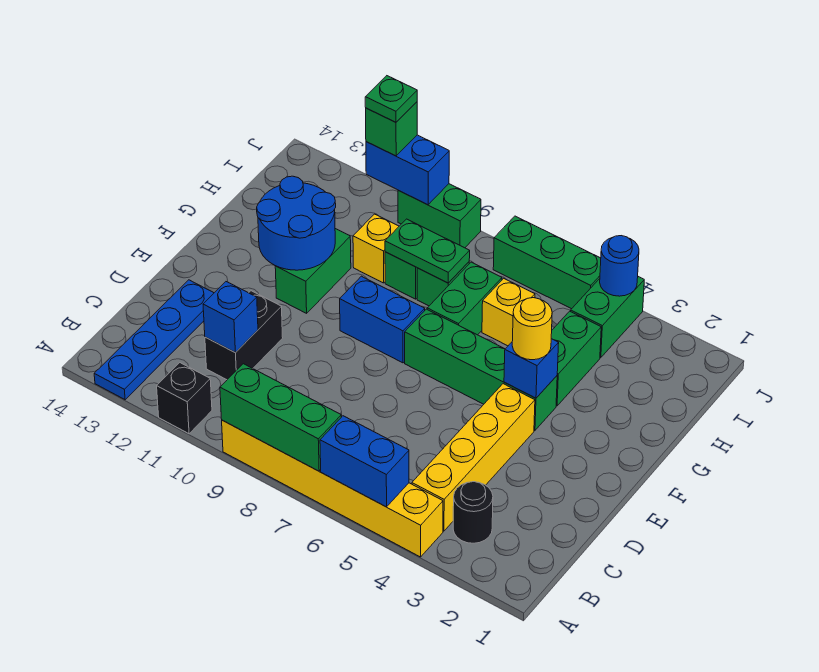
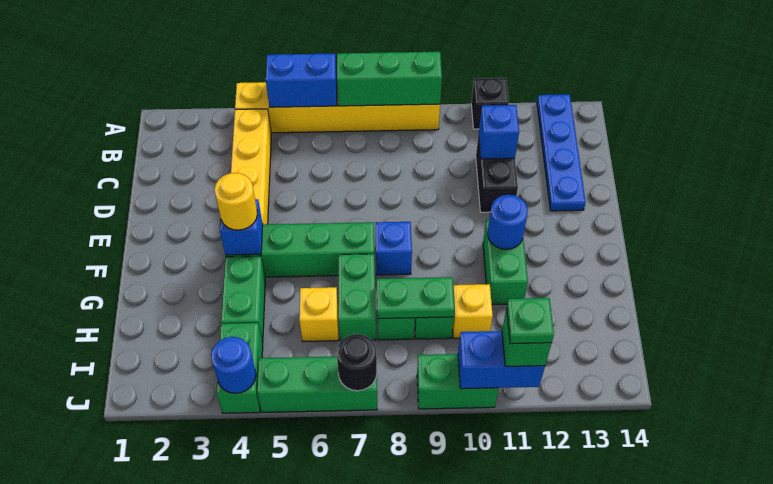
black 1x1 round brick [453,482,493,543] -> black 1x1 round brick moved to [337,334,377,391]
blue 1x2 brick [340,276,425,363] -> blue 1x1 brick [376,222,412,275]
blue 2x2 round brick [257,176,336,270] -> blue 1x1 round brick [488,195,528,249]

